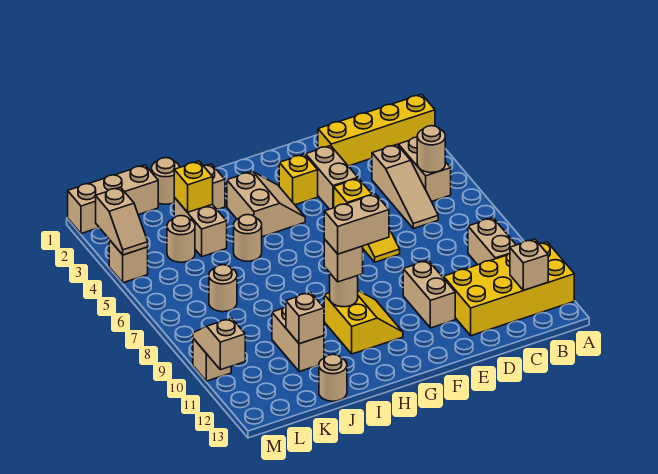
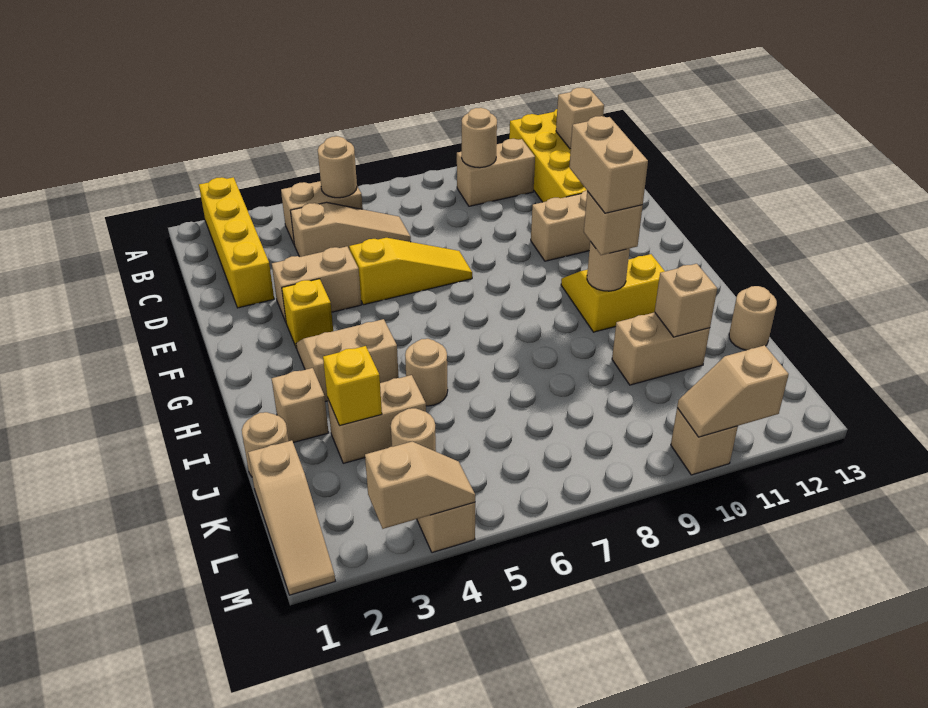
tan 1x3 brick [68,165,158,234] -> tan 1x3 slope [248,440,335,595]
tan 1x1 round brick [209,265,237,312] -> tan 1x1 round brick moved to [462,108,497,168]

